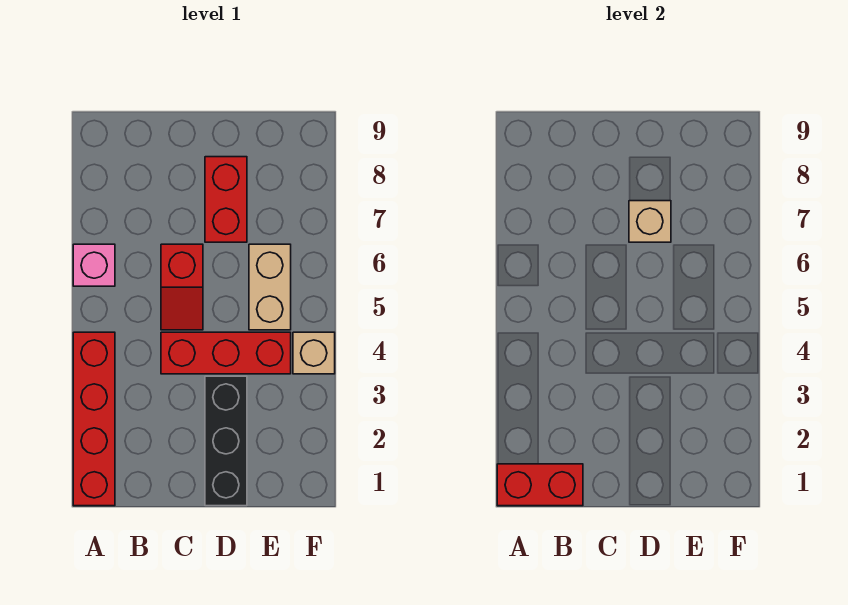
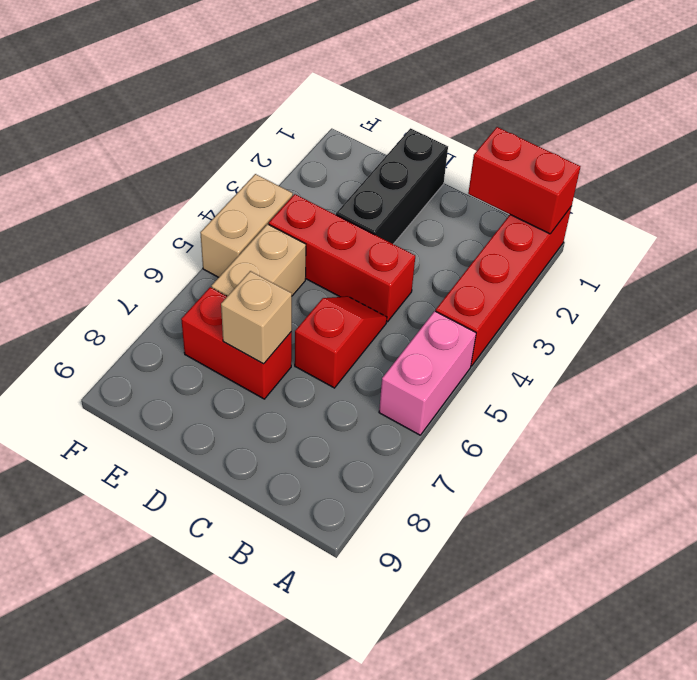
pink 1x1 brick [73,244,115,286] -> pink 1x2 brick [379,311,476,435]
red 1x2 brick [205,157,247,242] -> red 1x2 brick turned to [181,287,292,399]
tan 1x1 brick [293,332,335,374] -> tan 1x2 brick [200,174,293,277]

